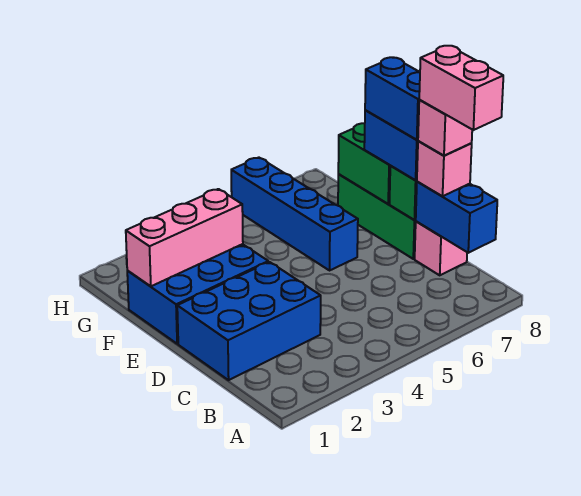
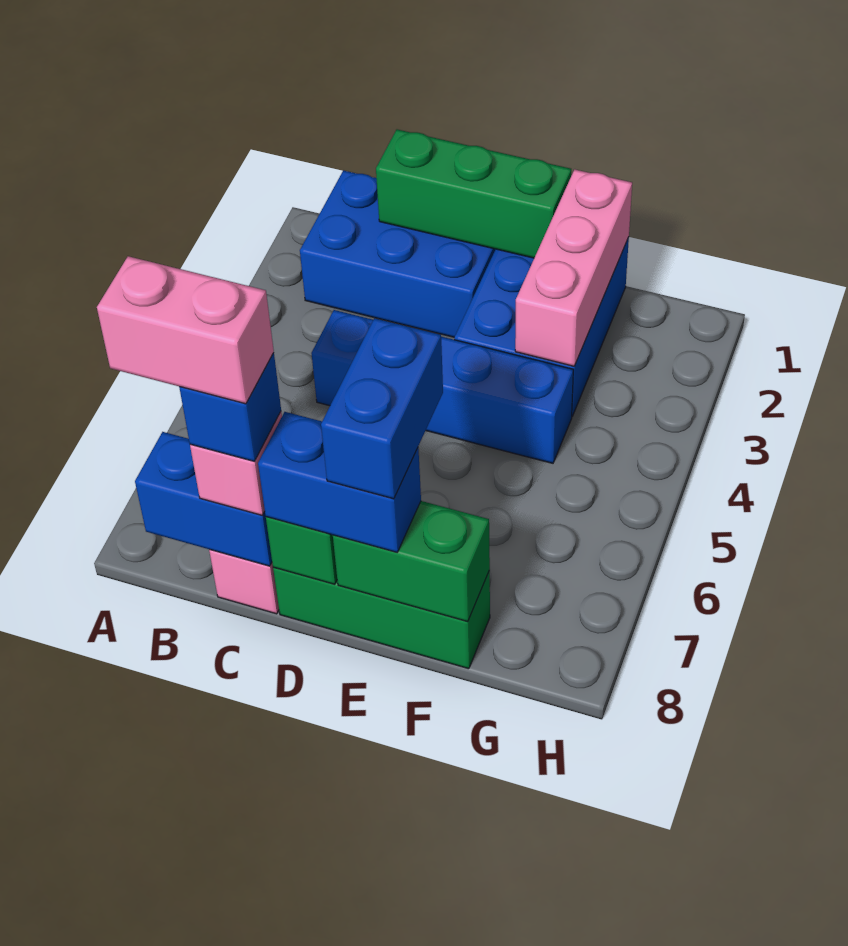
blue 2x3 brick [177,262,321,380] -> blue 2x3 brick turned to [300,170,496,337]
none -> green 1x3 brick [376,129,571,258]
pink 1x1 brick [418,100,472,156] -> blue 1x1 brick [179,353,281,461]
blue 1x2 brick [365,57,420,140] -> blue 1x2 brick turned to [321,318,443,499]
blue 1x4 brick [231,158,358,270] -> blue 1x4 brick moved to [311,310,573,463]

